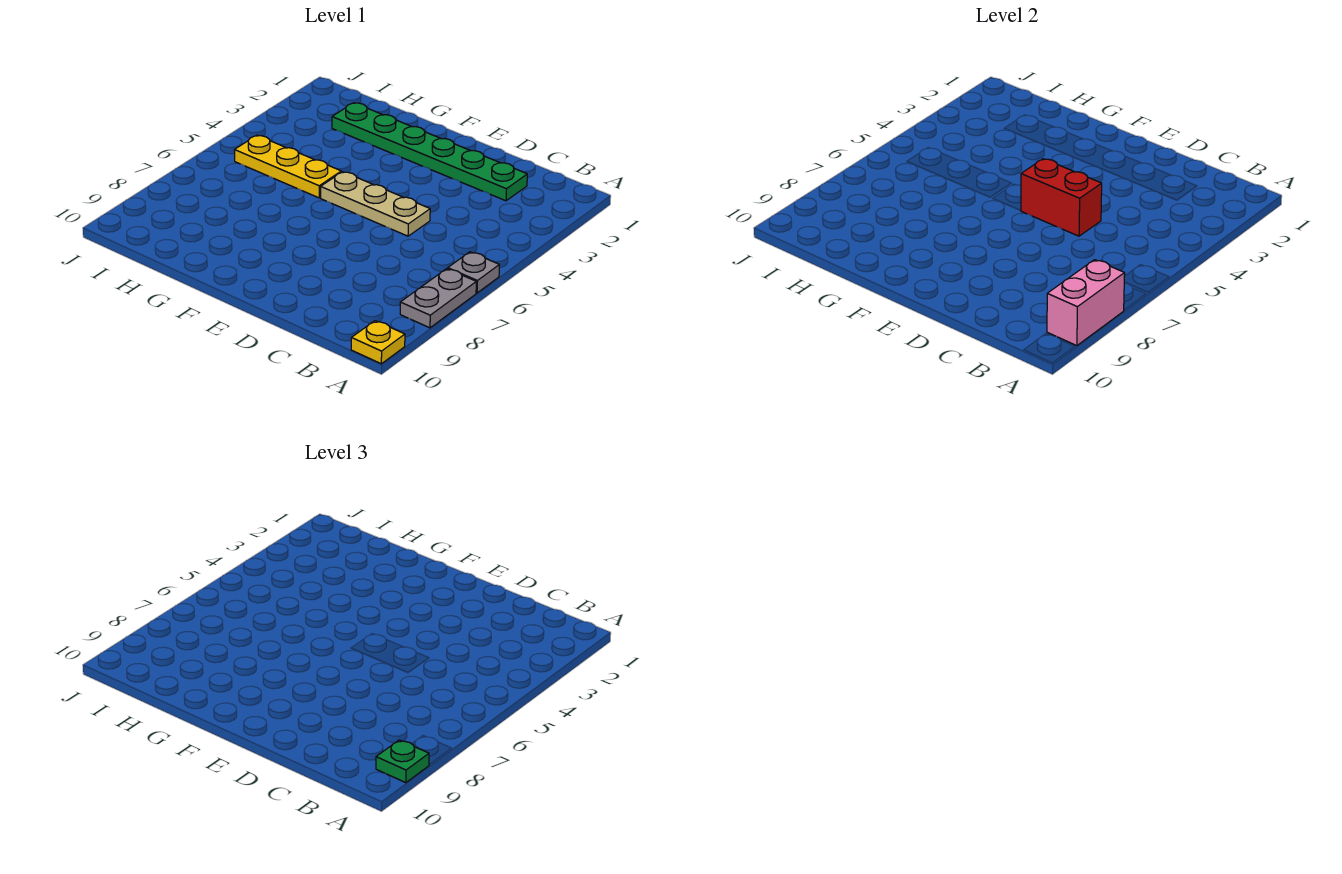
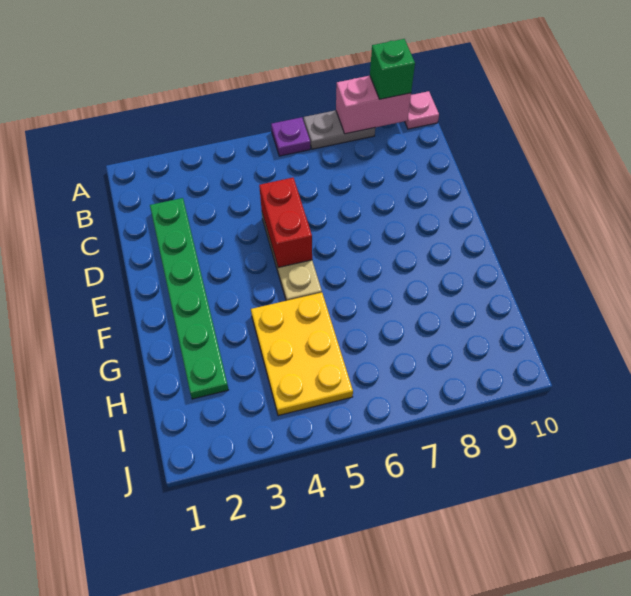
grey 1x1 plate [448,252,499,293] -> purple 1x1 plate [271,117,310,156]
green 1x1 plate [376,740,429,783] -> green 1x1 brick [370,39,415,99]
yellow 1x1 plate [351,321,405,364] -> pink 1x1 plate [405,91,439,129]
yellow 1x3 plate [235,135,341,198] -> yellow 2x3 plate [251,293,353,416]

